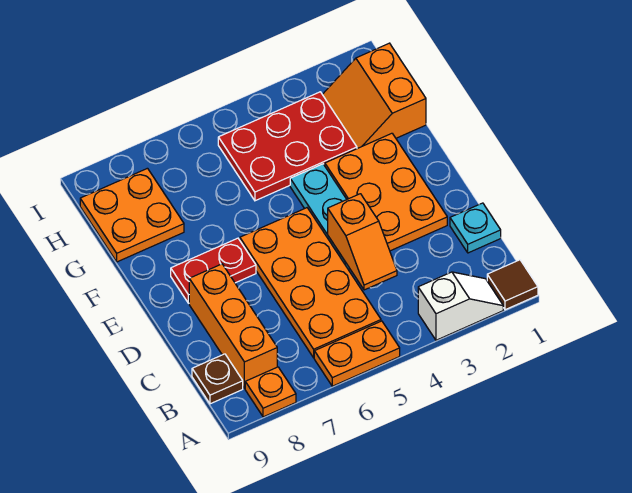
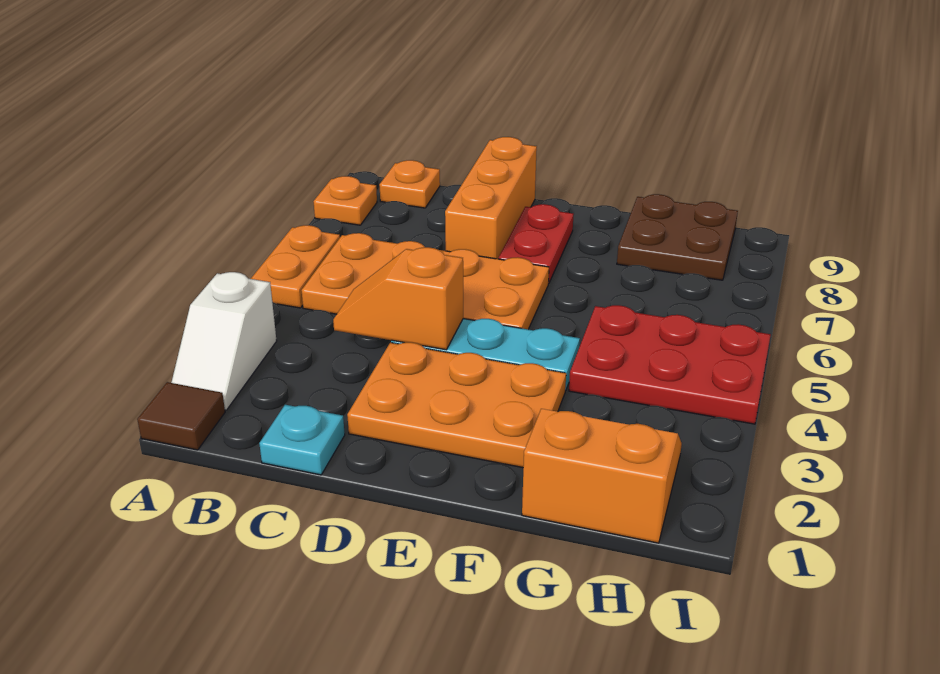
orange 1x3 brick [189,264,277,389] -> orange 1x3 brick turned to [445,137,537,259]
brown 1x1 plate [192,354,243,404] -> orange 1x1 plate [379,160,440,208]
red 2x3 plate [218,92,357,201] -> red 2x3 plate turned to [569,305,771,424]
orange 2x2 plate [80,168,184,262] -> brown 2x2 plate [617,194,738,280]

